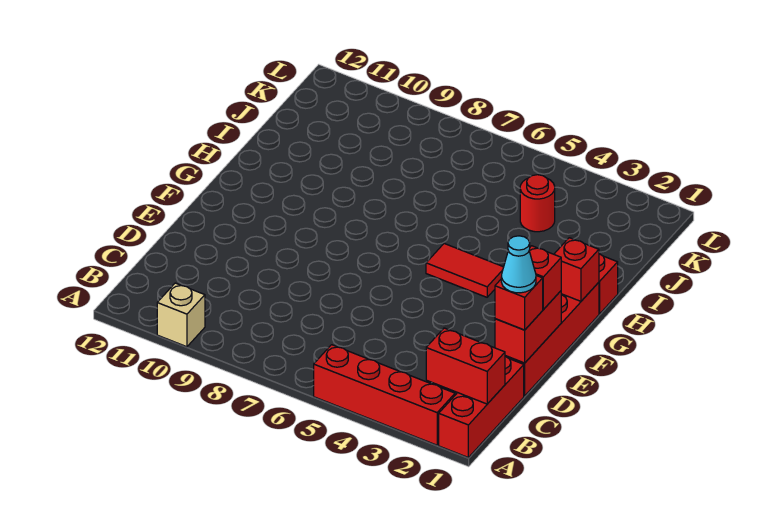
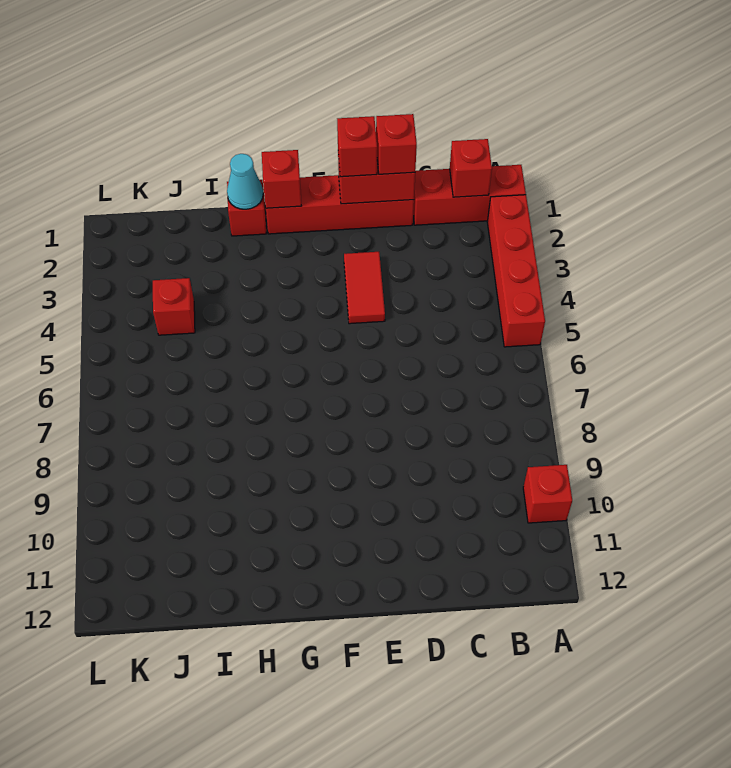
tan 1x1 brick [157,283,205,347] -> red 1x1 brick [523,465,572,523]
red 1x2 brick [426,328,505,404] -> red 1x1 brick [450,139,492,197]
cyan 1x1 cone [501,236,536,293] -> cyan 1x1 cone moved to [227,154,263,209]
red 1x2 tile [426,244,504,297] -> red 1x2 tile moved to [344,252,385,324]
red 1x1 round brick [520,175,555,232] -> red 1x1 brick [153,278,195,335]

